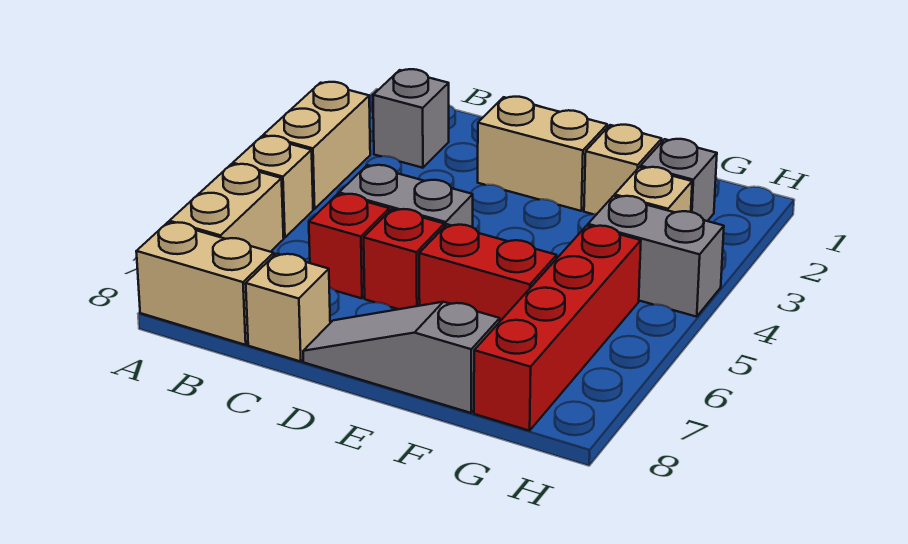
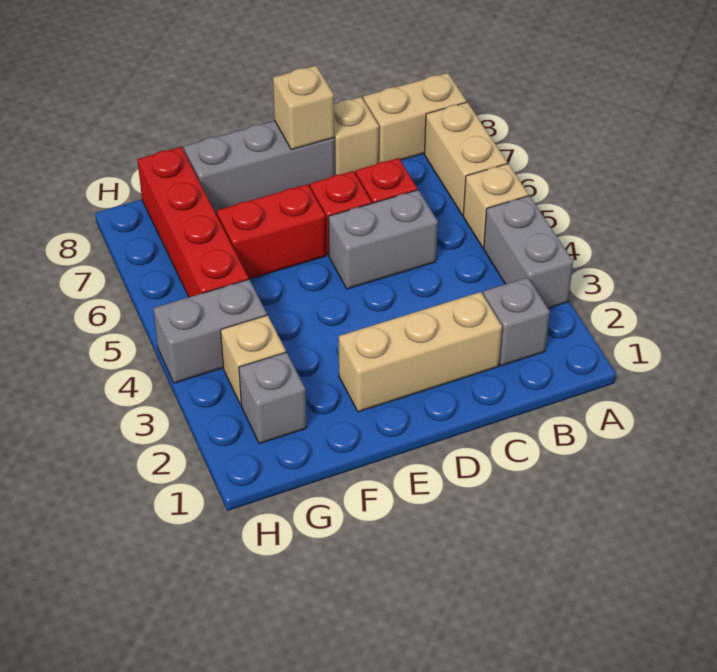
tan 1x2 brick [263,82,370,209] -> grey 1x2 brick [484,196,573,308]
tan 1x2 brick [478,97,607,211] -> tan 1x3 brick [339,292,502,412]
grey 1x3 slope [303,302,500,413] -> grey 1x3 brick [184,121,335,213]
tan 1x1 brick [584,125,662,214] -> tan 1x1 brick moved to [273,66,334,150]

